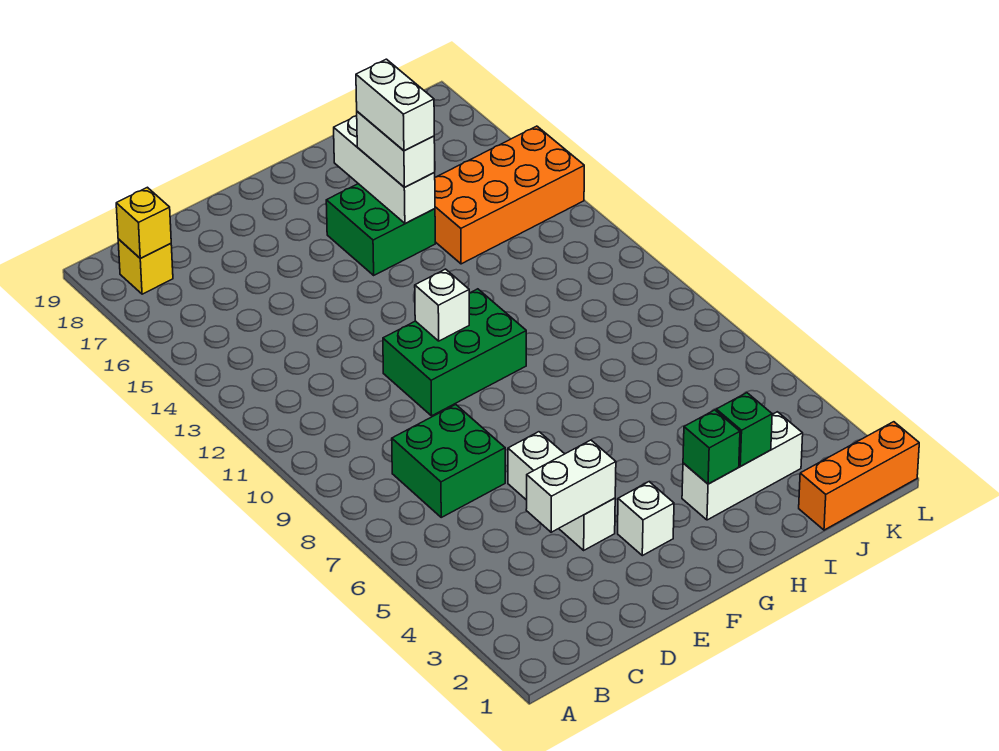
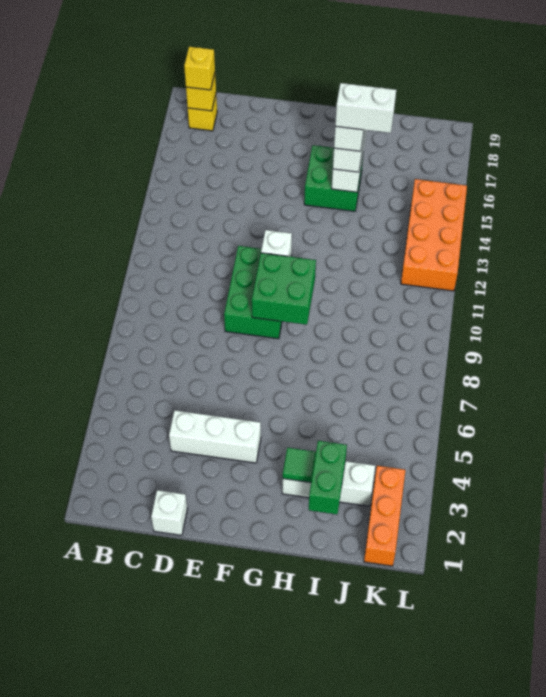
none -> yellow 1x1 brick [184,47,215,90]
green 2x2 brick [392,405,505,517] -> green 2x2 brick moved to [252,253,316,325]
white 1x2 brick [526,440,616,532] -> white 1x2 brick moved to [335,83,396,133]
white 1x3 brick [508,432,615,550] -> white 1x3 brick turned to [169,410,261,463]
green 2x3 brick [383,289,526,416] -> green 2x3 brick turned to [224,246,282,339]
white 1x1 brick [618,482,674,556] -> white 1x1 brick moved to [151,490,187,535]
green 1x1 brick [683,410,740,484] -> green 1x1 tile [283,448,316,482]
green 1x1 brick [716,393,772,466] -> green 1x2 brick [309,441,347,514]
orange 2x4 brick [435,126,584,264] -> orange 2x4 brick turned to [401,179,467,291]
orange 1x3 brick [799,422,919,530] -> orange 1x3 brick turned to [364,466,405,566]

